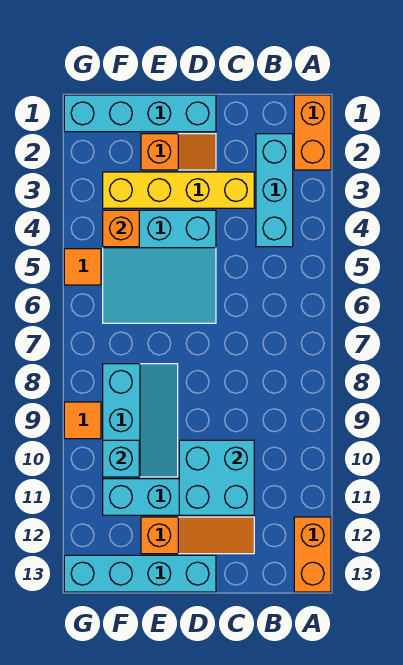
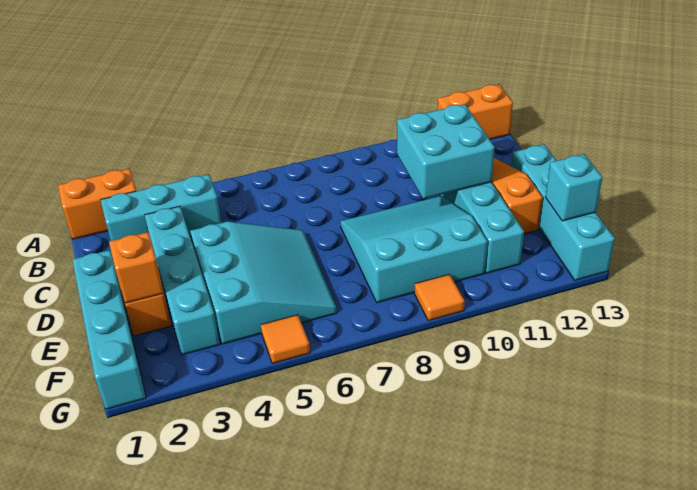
yellow 1x4 brick [103,172,254,208] -> cyan 1x4 brick [145,206,220,355]
cyan 2x3 slope [103,364,178,477] -> cyan 3x3 slope [340,196,488,303]
orange 1x1 brick [103,210,139,247] -> orange 1x1 brick moved to [109,232,164,303]
cyan 1x1 brick [103,440,139,477] -> cyan 1x1 brick moved to [545,154,602,221]

